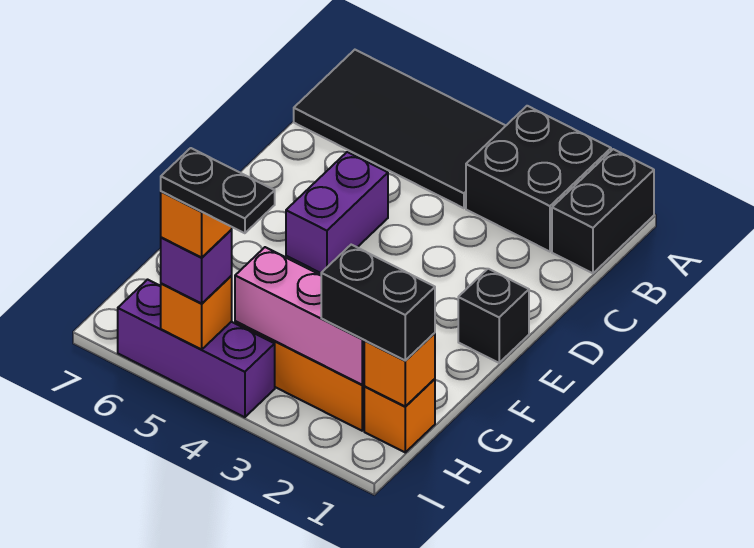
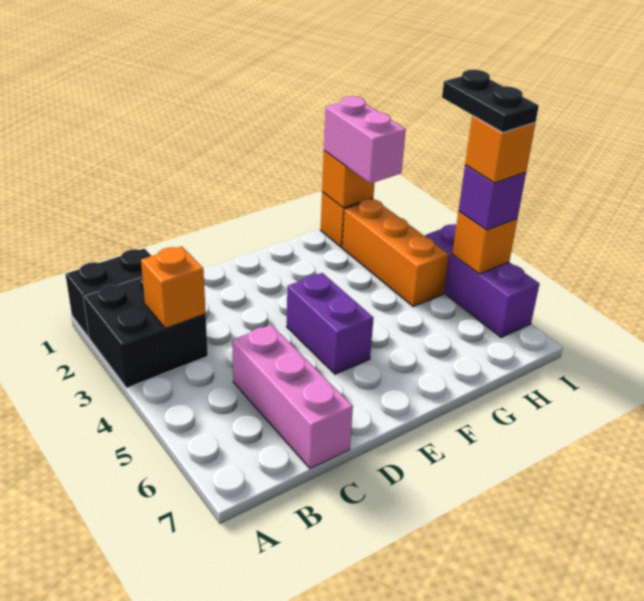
black 2x4 tile [294,50,506,208] -> none
none -> orange 1x1 brick [141,246,206,328]
purple 1x2 brick [286,152,388,273] -> purple 1x2 brick turned to [287,273,374,374]
black 1x1 brick [458,269,529,363] -> none
black 1x2 brick [321,245,435,361] -> pink 1x2 brick [324,96,406,183]
pink 1x3 brick [235,247,365,385] -> pink 1x3 brick moved to [232,325,353,469]

